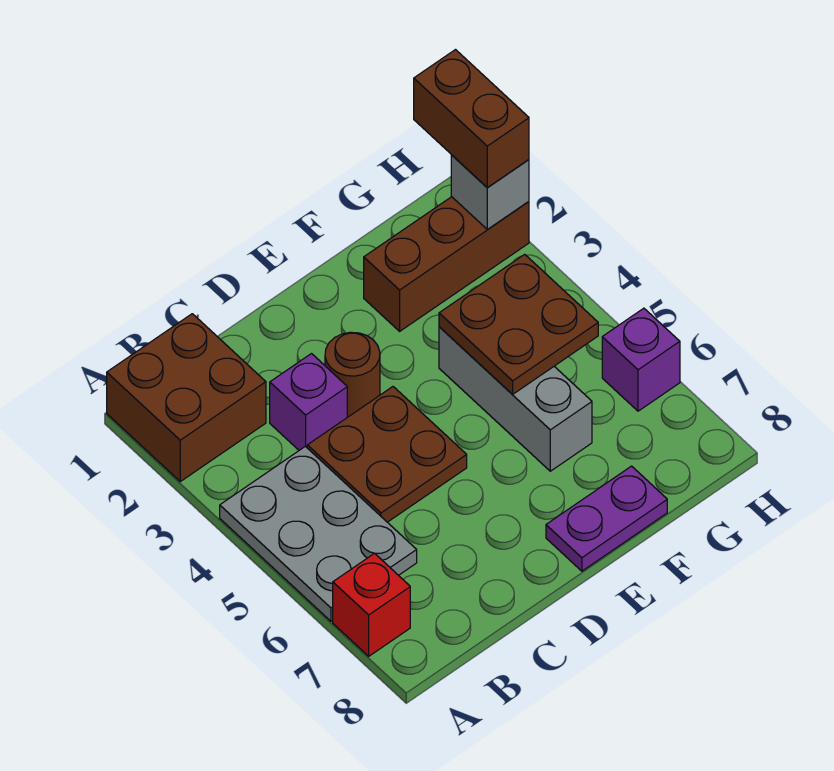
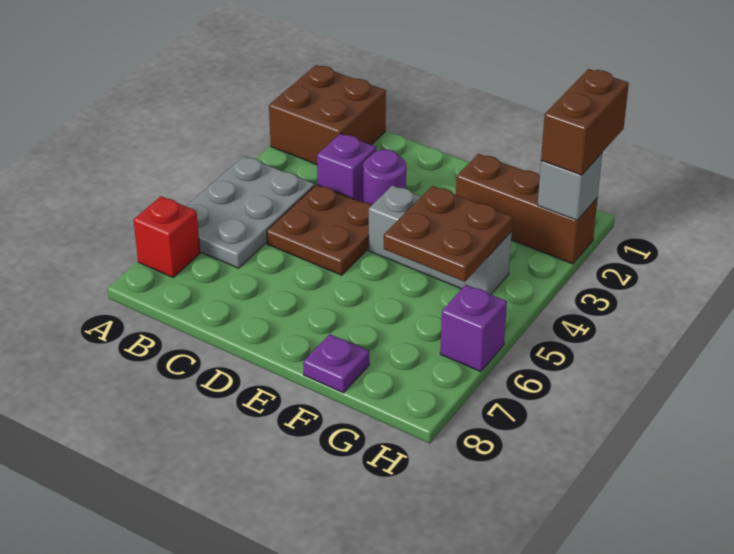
brown 1x1 round brick [325,332,380,417] -> purple 1x1 round brick [363,149,406,205]
purple 1x2 plate [546,466,667,571] -> purple 1x1 plate [303,334,369,393]
grey 1x3 brick [439,327,592,471] -> grey 1x3 brick turned to [369,185,512,294]

